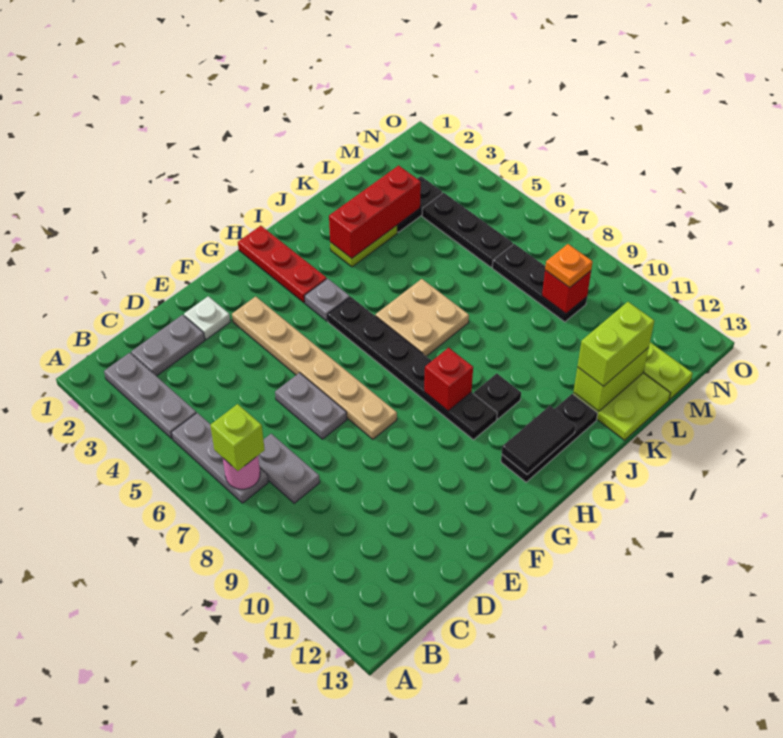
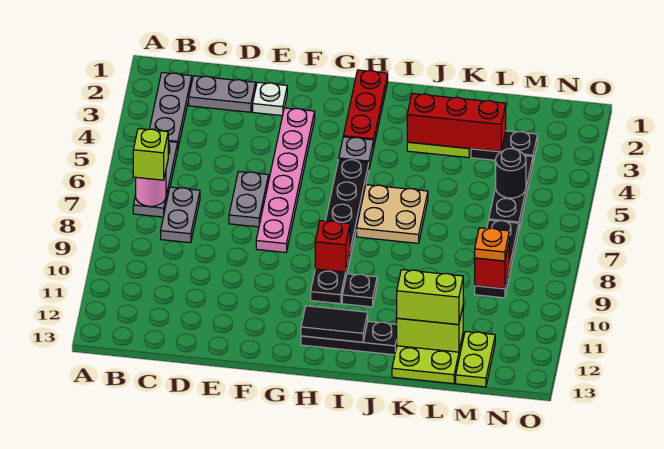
tan 1x6 plate [232,297,397,439] -> pink 1x6 plate [256,108,315,252]
none -> black 1x1 round brick [496,149,526,198]

